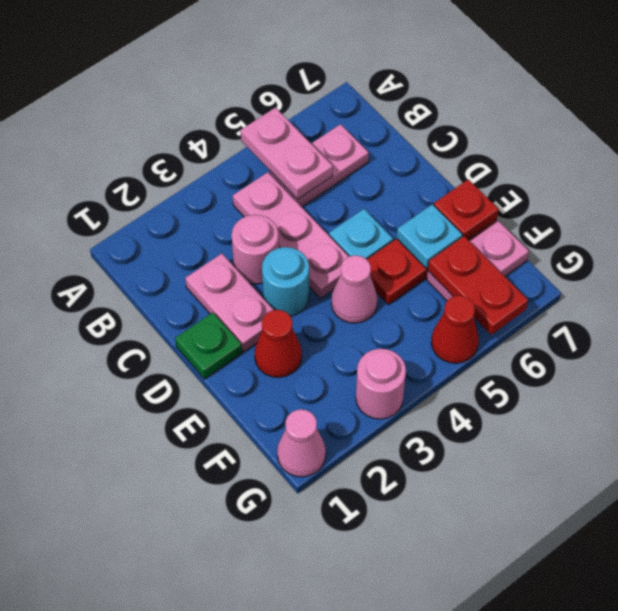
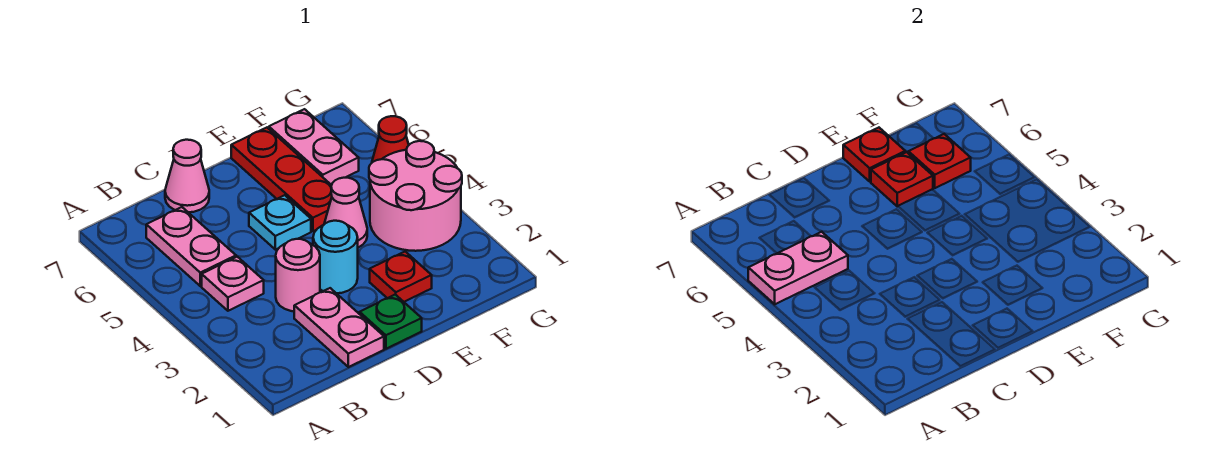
pink 1x3 plate [233,172,349,298] -> pink 1x1 plate [202,257,264,311]
pink 1x2 plate [185,254,273,352] -> pink 1x2 plate turned to [294,288,384,367]
red 1x1 cone [255,310,302,378] -> red 1x1 plate [370,252,432,302]
cyan 1x1 plate [397,204,462,269] -> red 1x1 plate [871,152,933,206]
red 1x2 plate [428,236,528,335] -> red 1x1 plate [908,134,971,188]
pink 1x1 cone [277,409,326,477] -> pink 1x1 cone moved to [165,140,209,212]
pink 1x1 round brick [356,349,406,419] -> pink 2x2 round brick [369,141,462,251]

